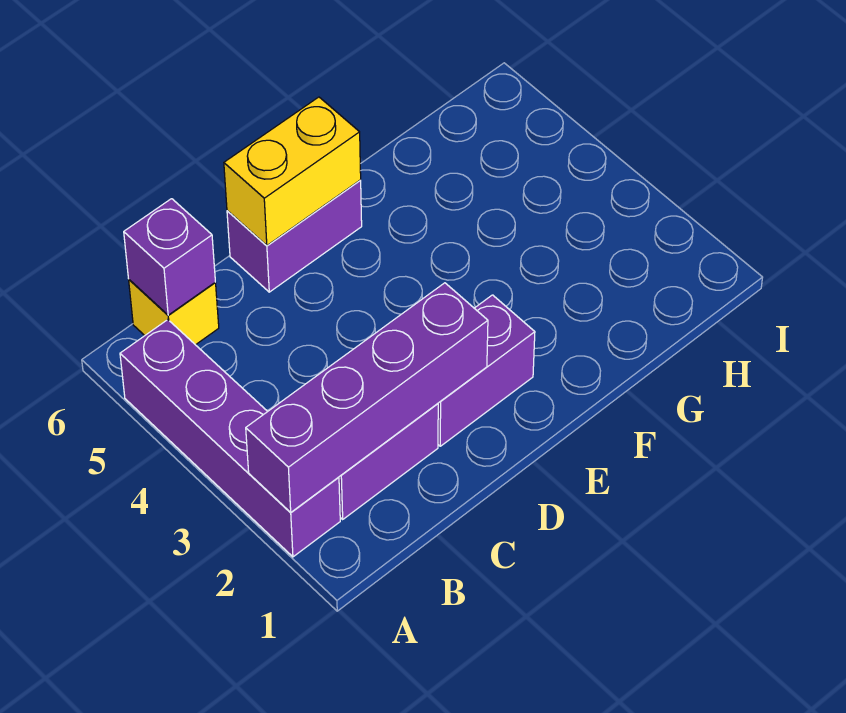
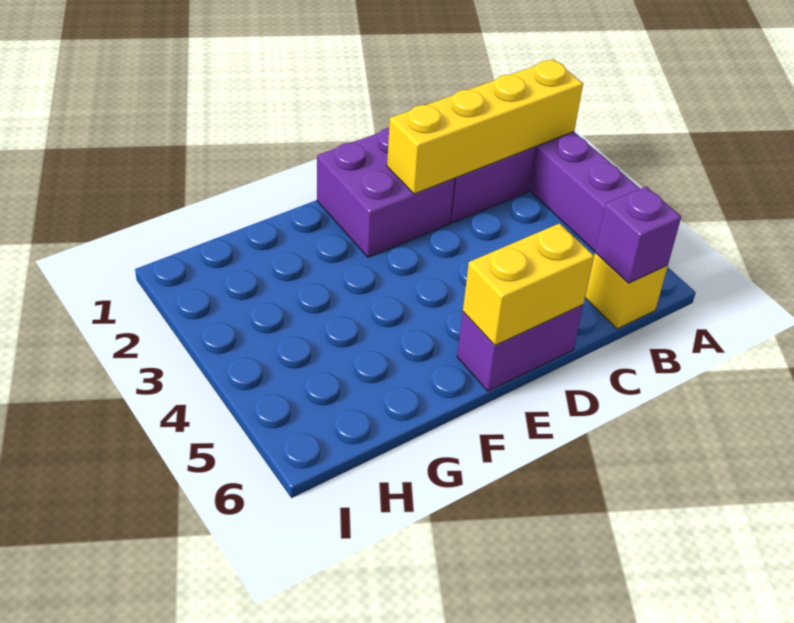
purple 1x4 brick [246,283,488,513] -> yellow 1x4 brick [387,59,583,194]
purple 1x2 brick [438,295,535,446] -> purple 2x2 brick [317,128,454,257]

